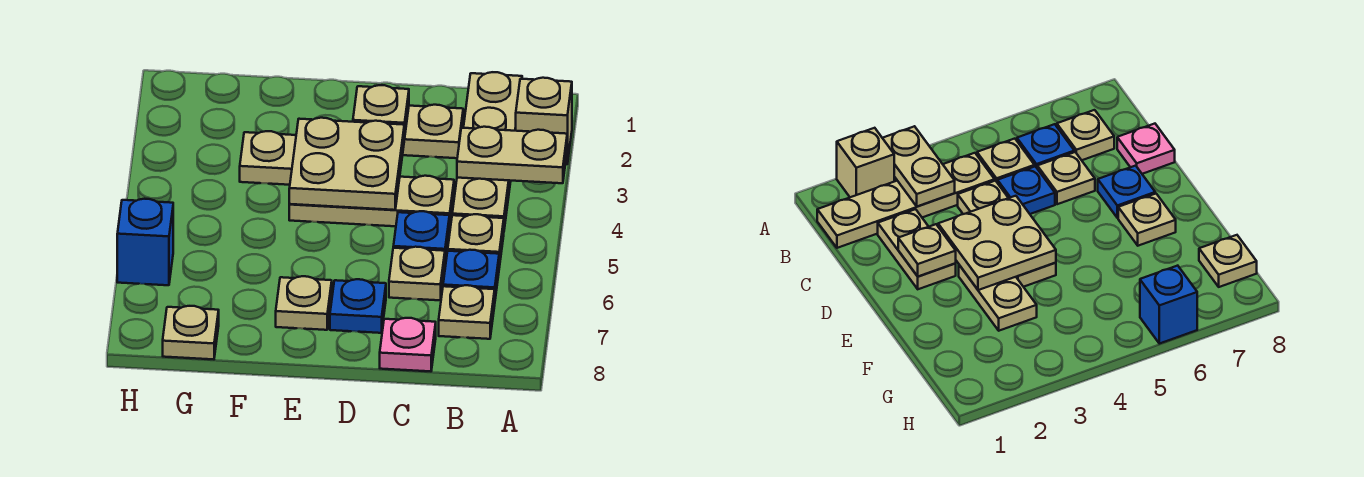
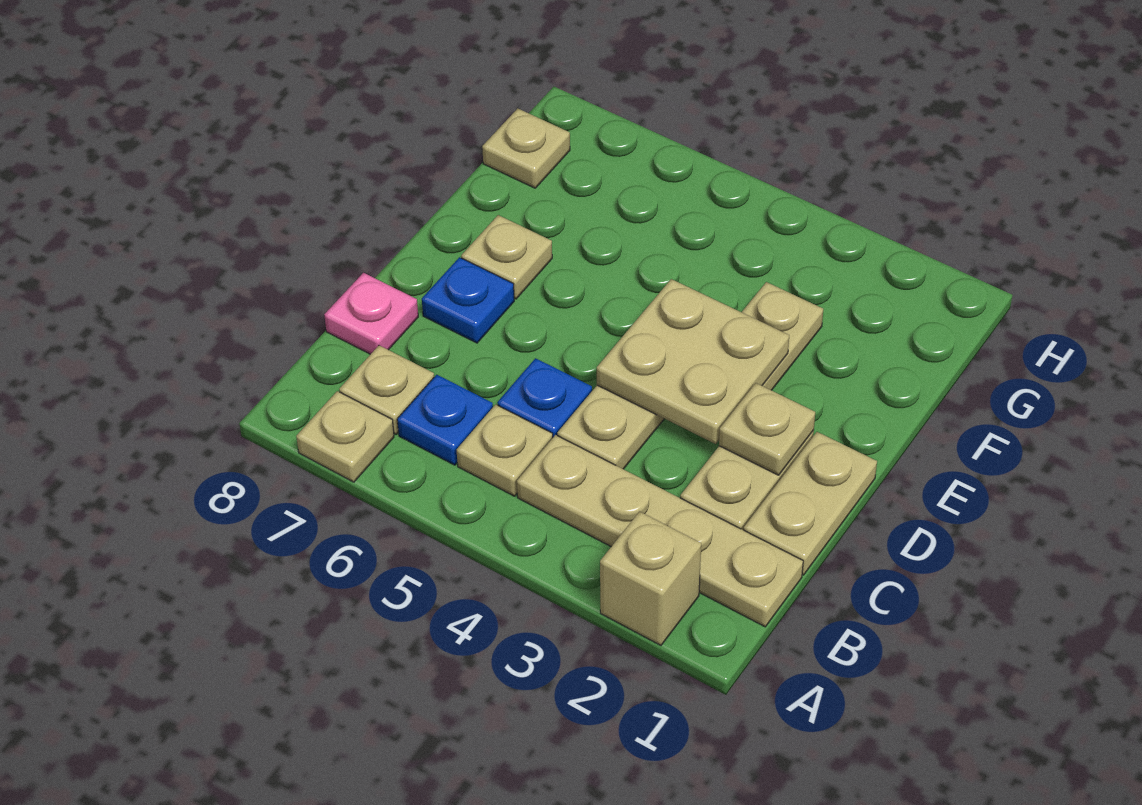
tan 1x2 plate [457,127,567,183] -> tan 1x2 plate moved to [744,432,877,575]
tan 1x1 plate [389,247,445,300] -> tan 1x1 plate moved to [296,391,394,482]
blue 1x1 brick [117,199,173,285] -> none

